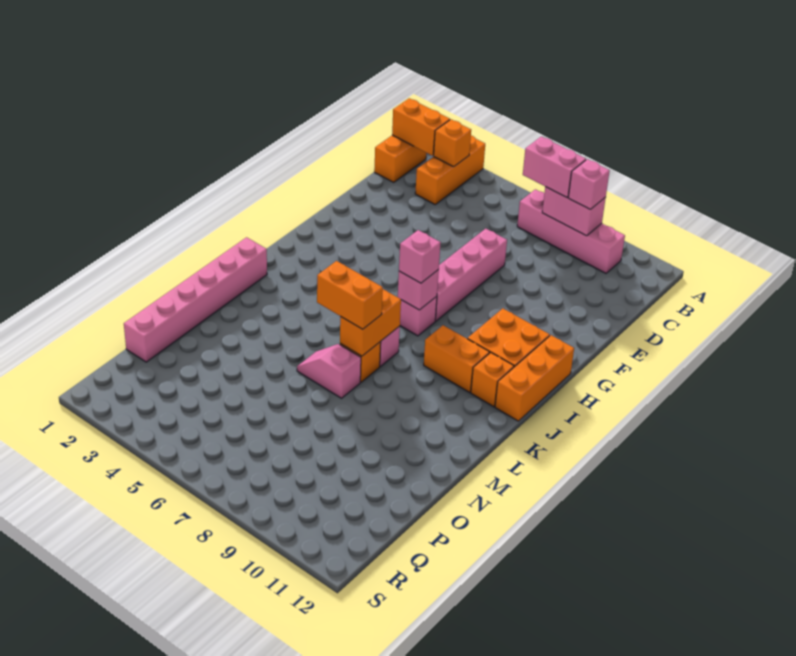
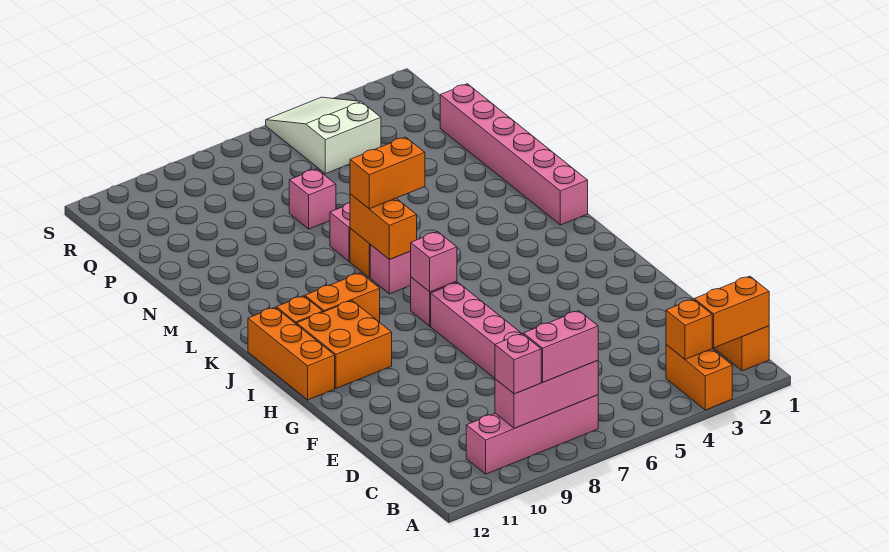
orange 1x3 brick [415,136,485,204] -> orange 1x2 brick [666,345,732,410]
pink 1x2 brick [542,187,606,236] -> pink 1x3 brick [495,361,598,428]
pink 1x1 brick [399,230,441,283] -> pink 1x1 brick moved to [289,169,336,229]
none -> white 2x3 slope [266,97,381,174]

